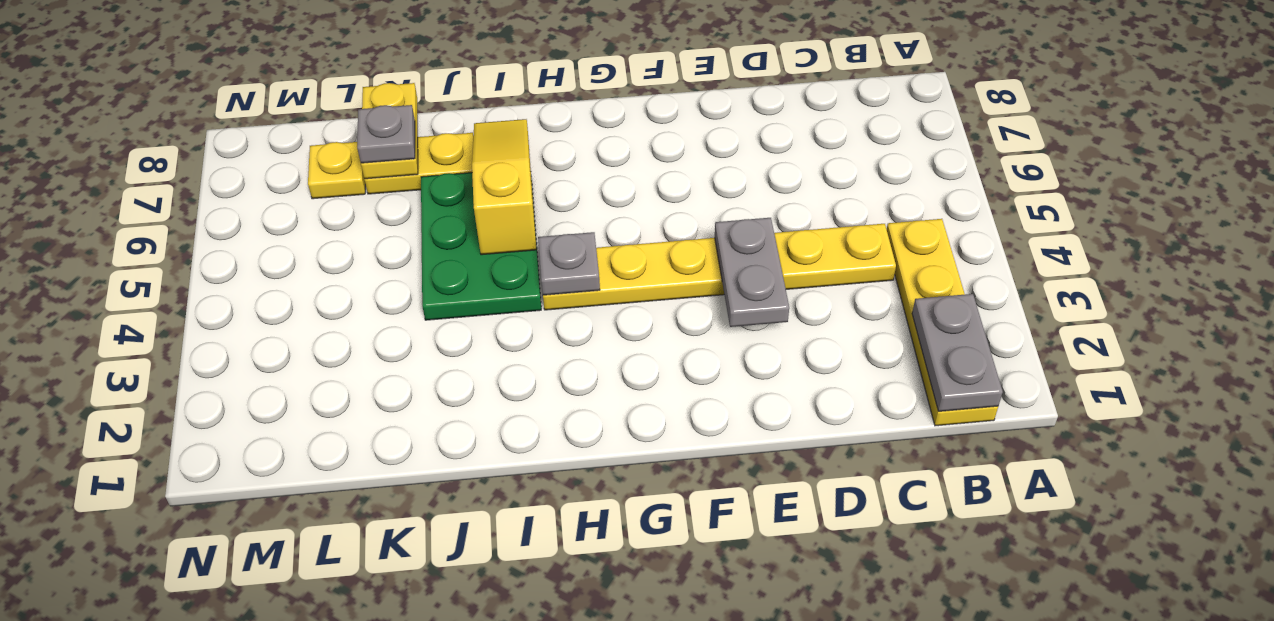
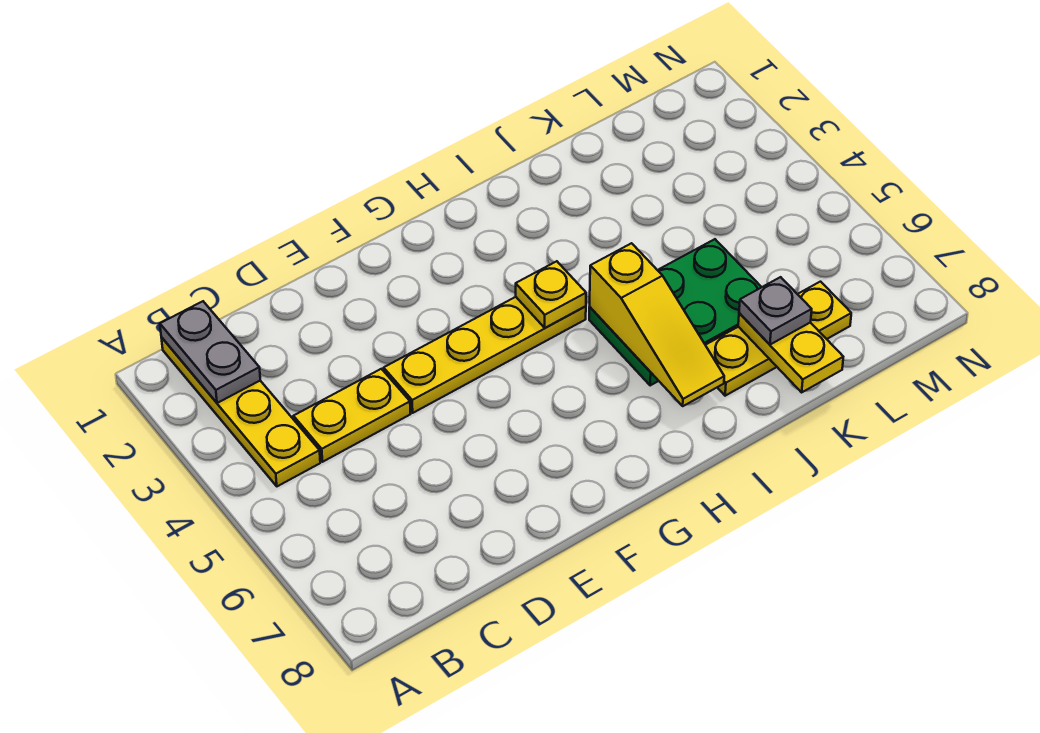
grey 1x2 plate [715,218,789,327] -> none
grey 1x1 plate [538,232,600,295] -> yellow 1x1 plate [516,261,586,328]
green 2x3 plate [421,173,541,320] -> green 2x3 plate turned to [589,239,761,386]

